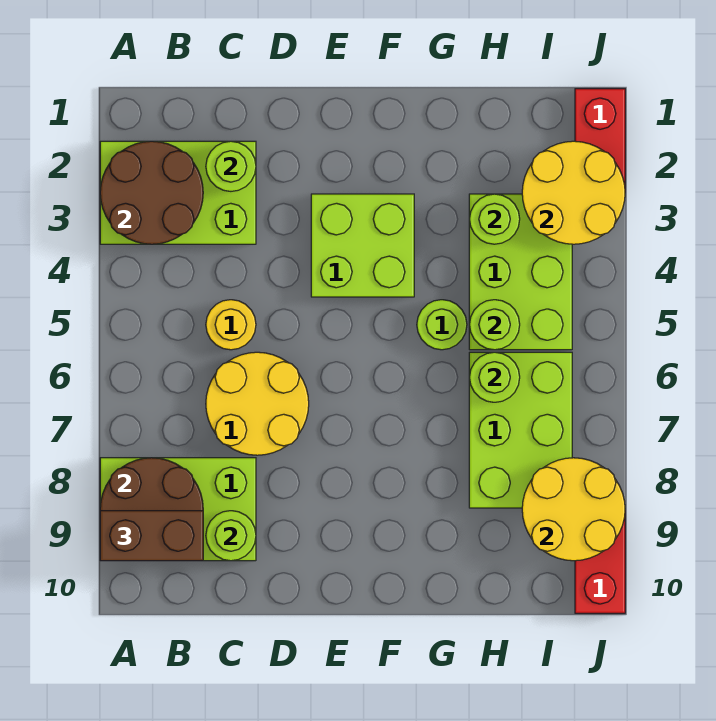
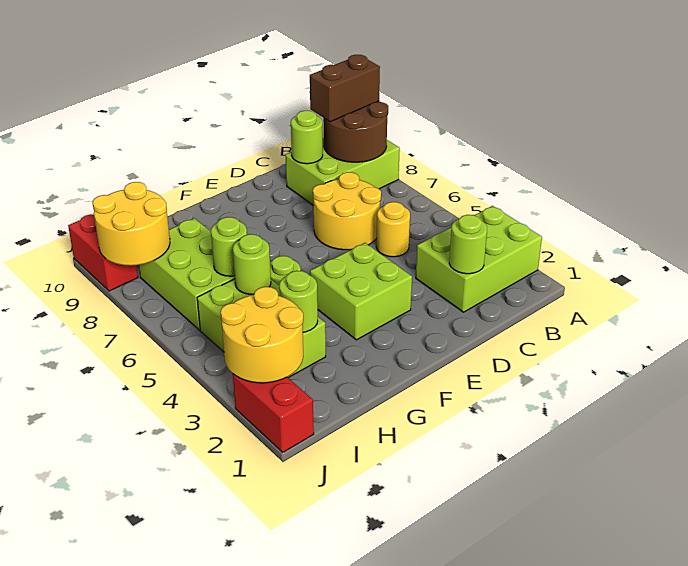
brown 2x2 round brick [100,141,203,244] -> none

